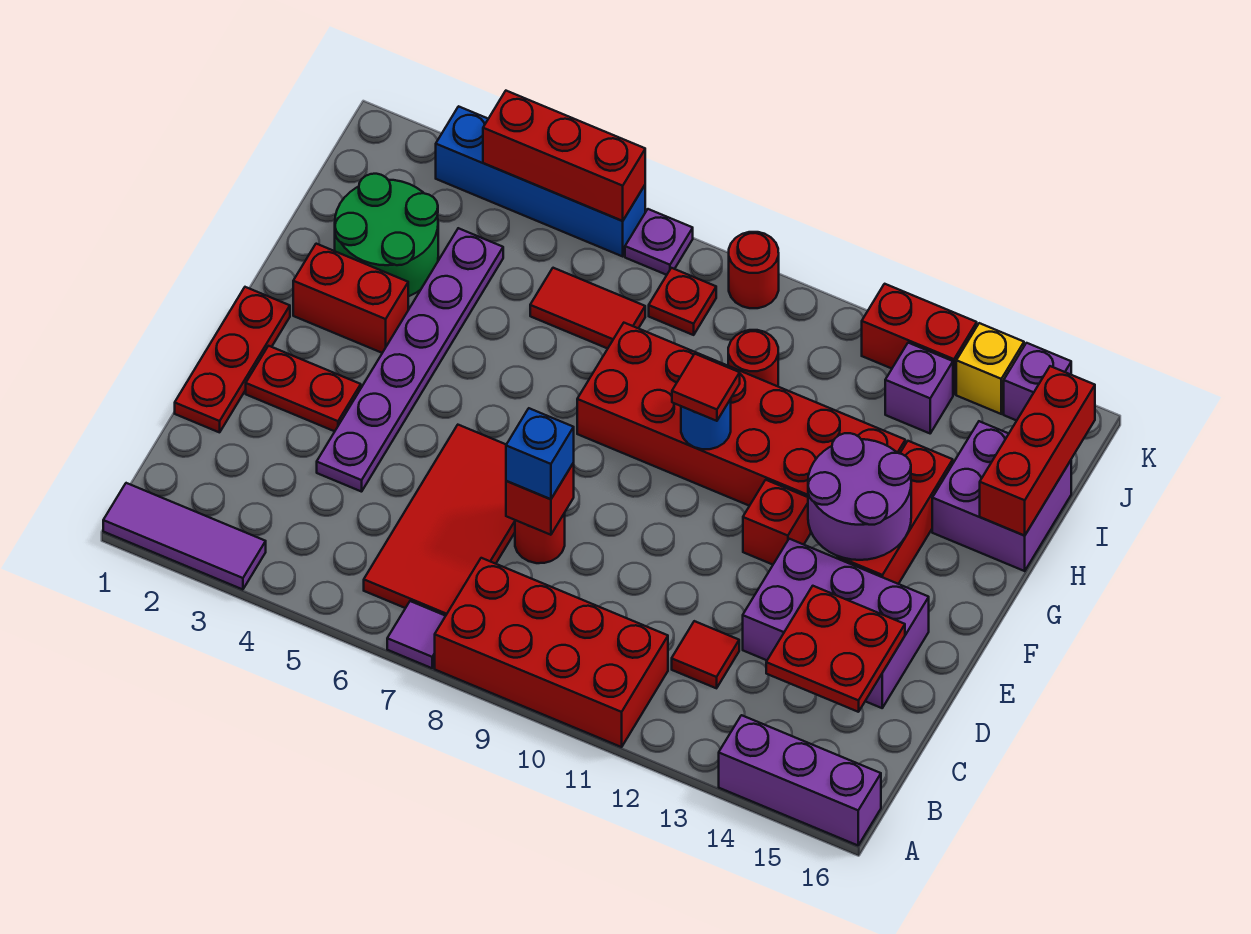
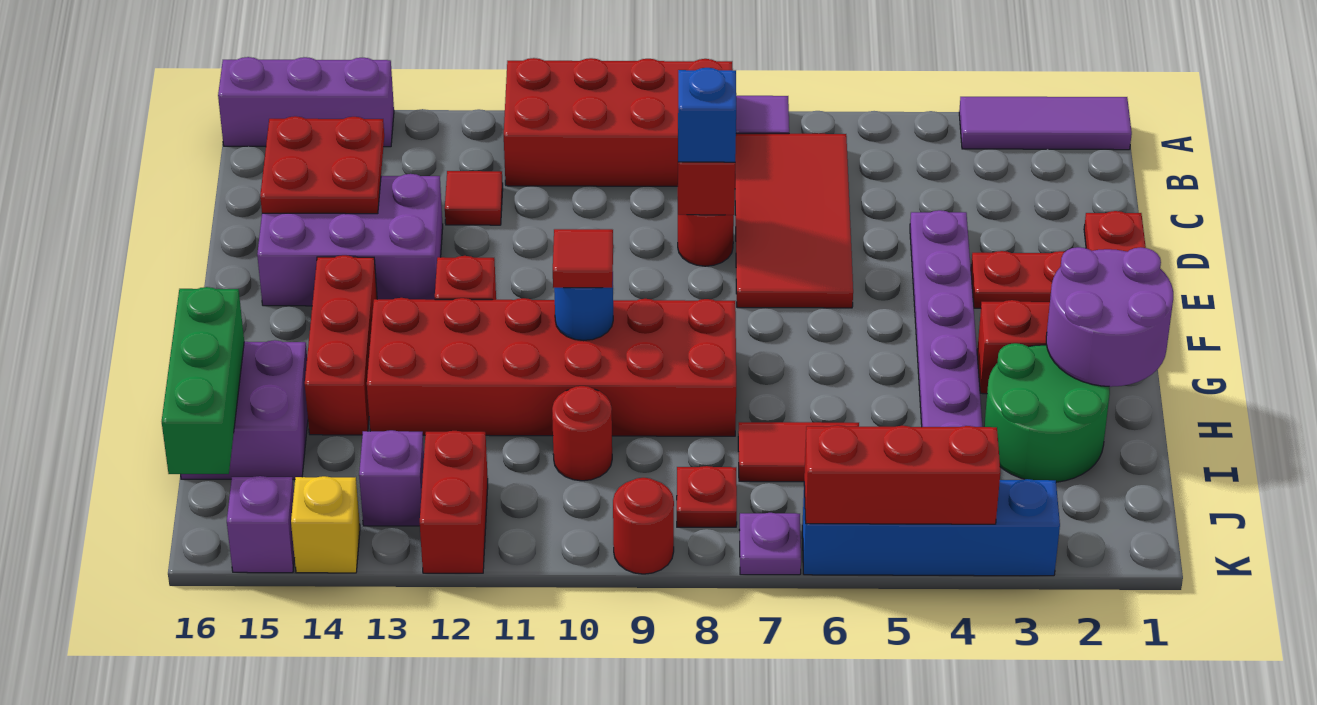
purple 2x2 round brick [808,433,911,560] -> purple 2x2 round brick moved to [1046,247,1173,387]
red 1x3 brick [980,366,1095,536] -> green 1x3 brick [162,287,244,474]
red 1x2 brick [862,284,977,394] -> red 1x2 brick turned to [420,431,488,573]

